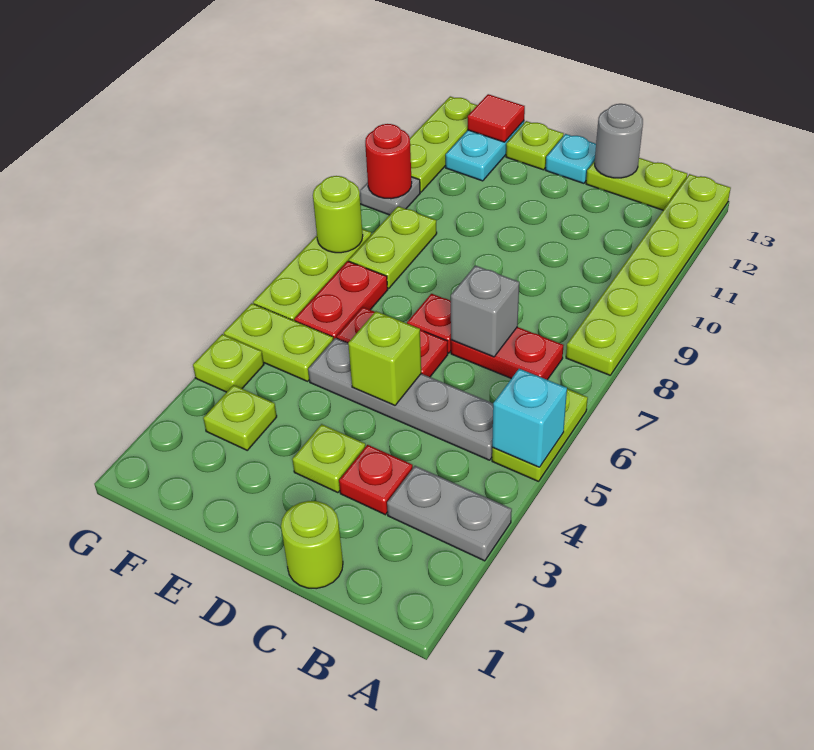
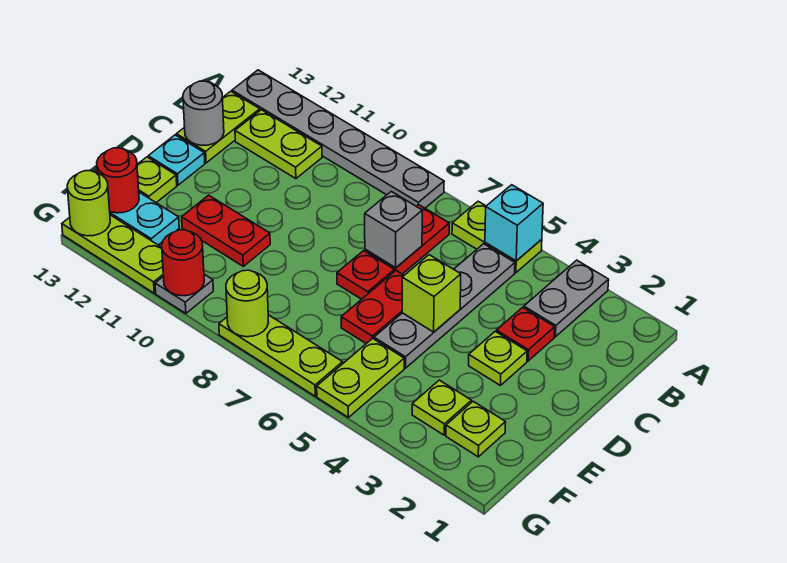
lime 1x6 plate [566,174,731,375] -> grey 1x6 plate [232,70,444,208]
lime 1x1 round brick [281,501,343,589] -> lime 1x1 round brick moved to [67,171,110,236]
red 1x2 plate [294,261,388,340] -> red 1x2 plate moved to [182,195,270,266]
lime 1x2 plate [349,206,437,289] -> lime 1x2 plate moved to [235,110,322,179]
red 1x1 tile [468,94,525,142] -> red 1x1 round brick [97,148,139,213]
lime 1x1 plate [193,334,264,392] -> lime 1x1 plate moved to [446,401,506,457]

